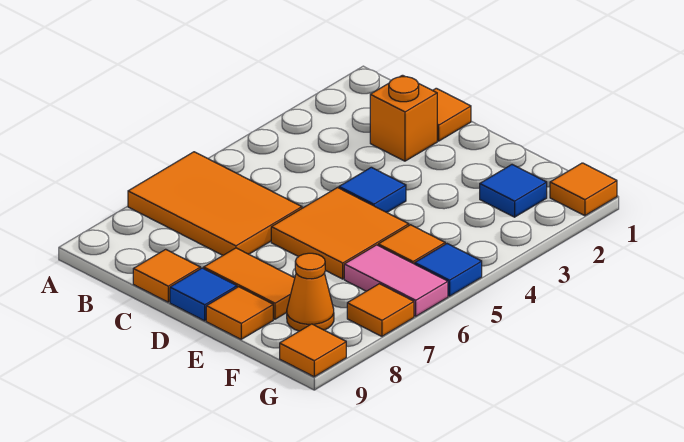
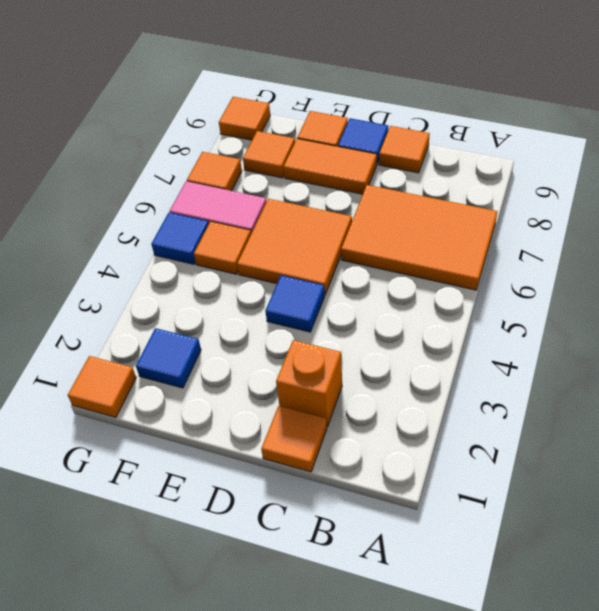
orange 1x1 cone [287,253,334,331] -> orange 1x1 tile [243,131,295,178]

